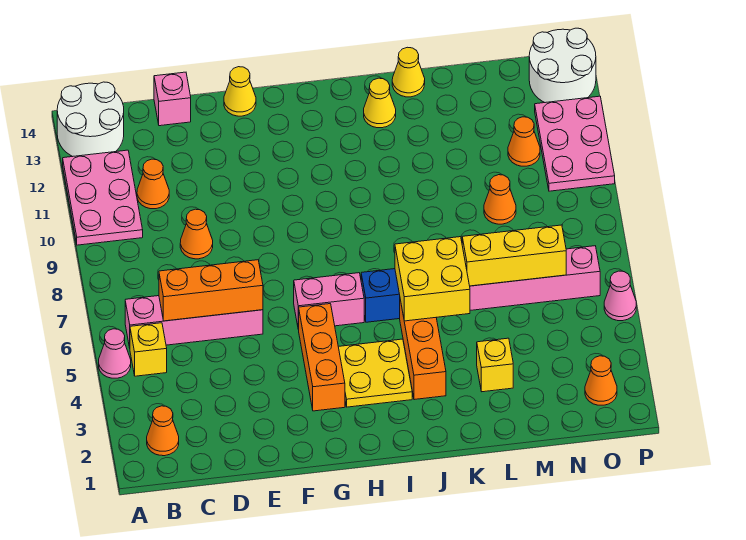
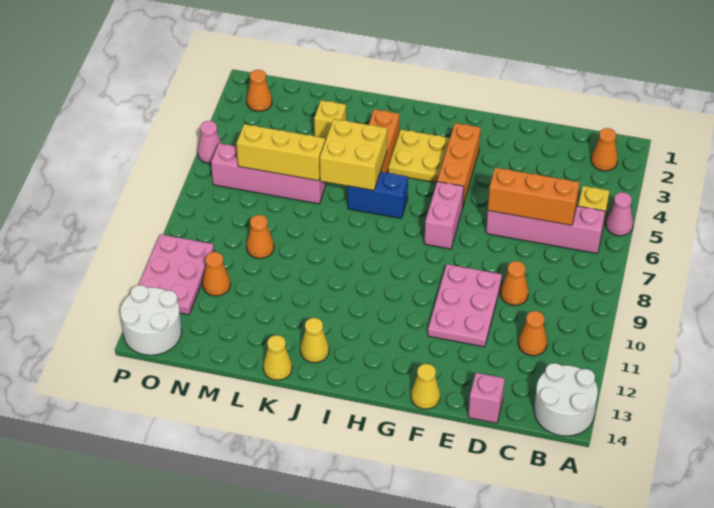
pink 2x3 plate [63,150,143,245] -> pink 2x3 plate moved to [428,264,502,347]
pink 1x2 brick [294,273,364,330] -> pink 1x2 brick turned to [424,182,464,249]

